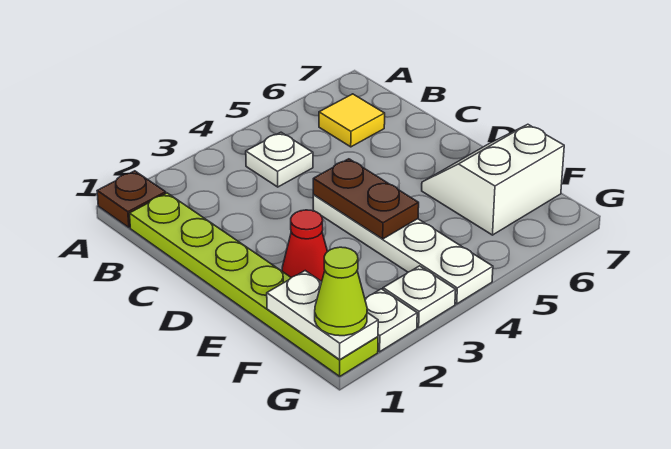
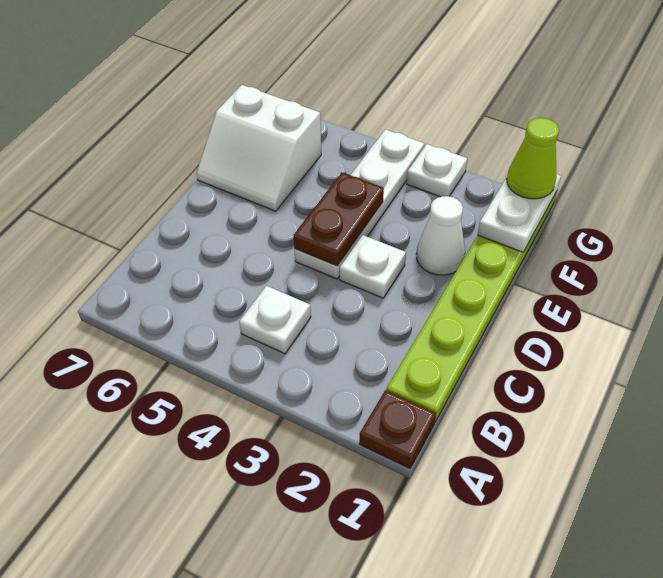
yellow 1x1 tile [319,94,385,147] -> none
red 1x1 cone [282,210,328,282] -> white 1x1 cone [416,196,465,275]
white 1x1 plate [365,289,417,352] -> white 1x1 plate moved to [340,235,406,298]

